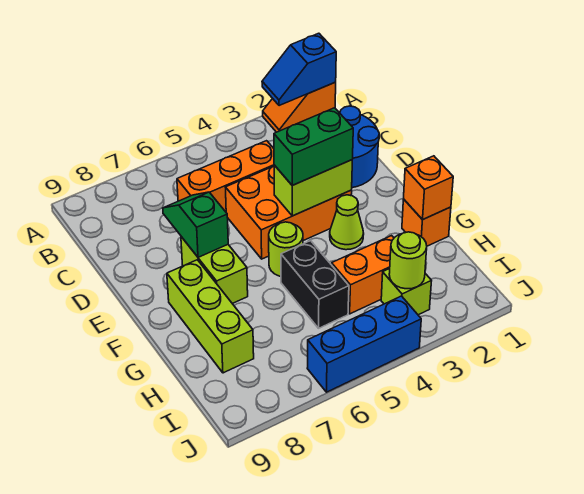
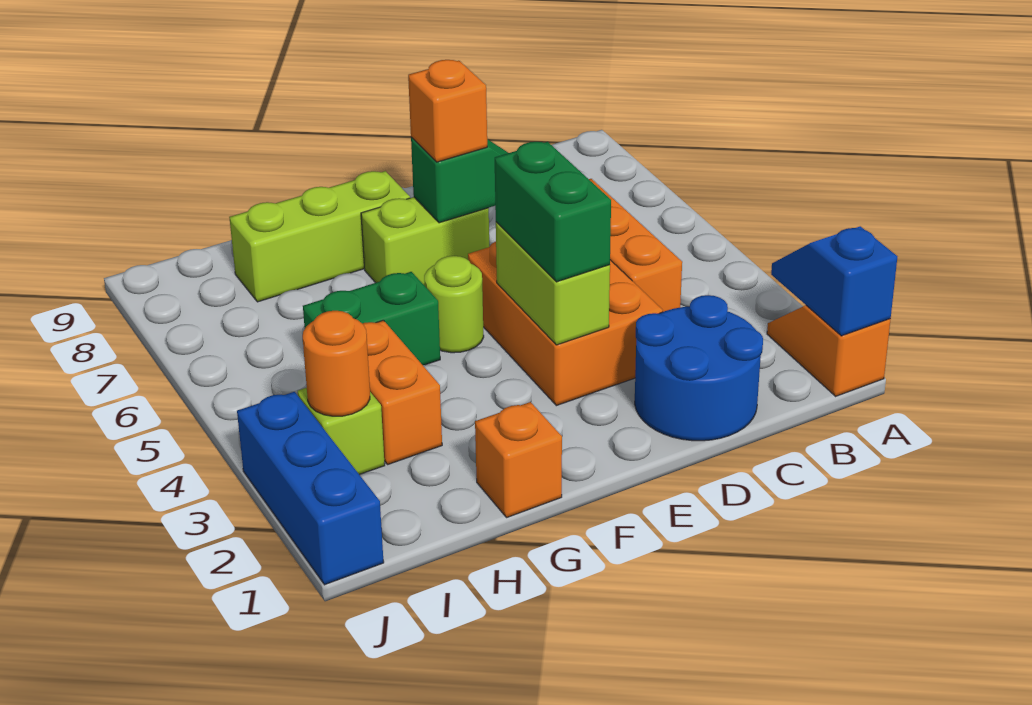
lime 1x1 cone [330,195,364,250] -> none
orange 1x1 brick [404,156,453,220] -> orange 1x1 brick moved to [408,60,487,162]
black 1x2 brick [281,241,349,328] -> green 1x2 brick [303,272,440,365]
lime 1x1 round brick [389,232,427,289] -> orange 1x1 round brick [303,311,370,416]
blue 1x3 brick [307,296,421,392] -> blue 1x3 brick moved to [237,392,384,585]

